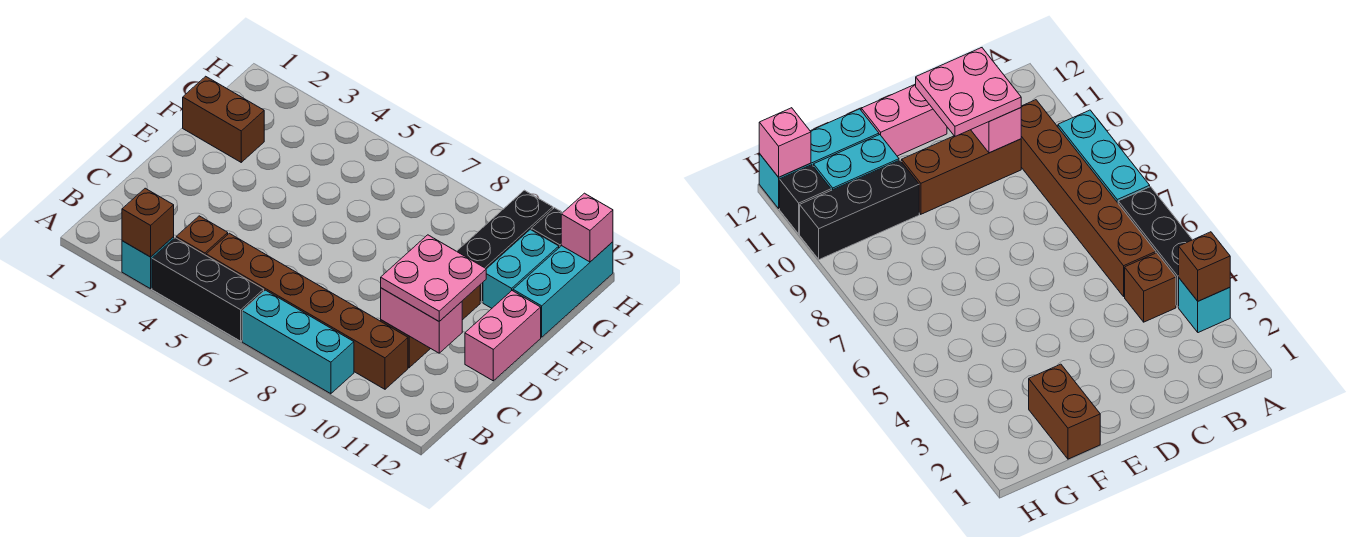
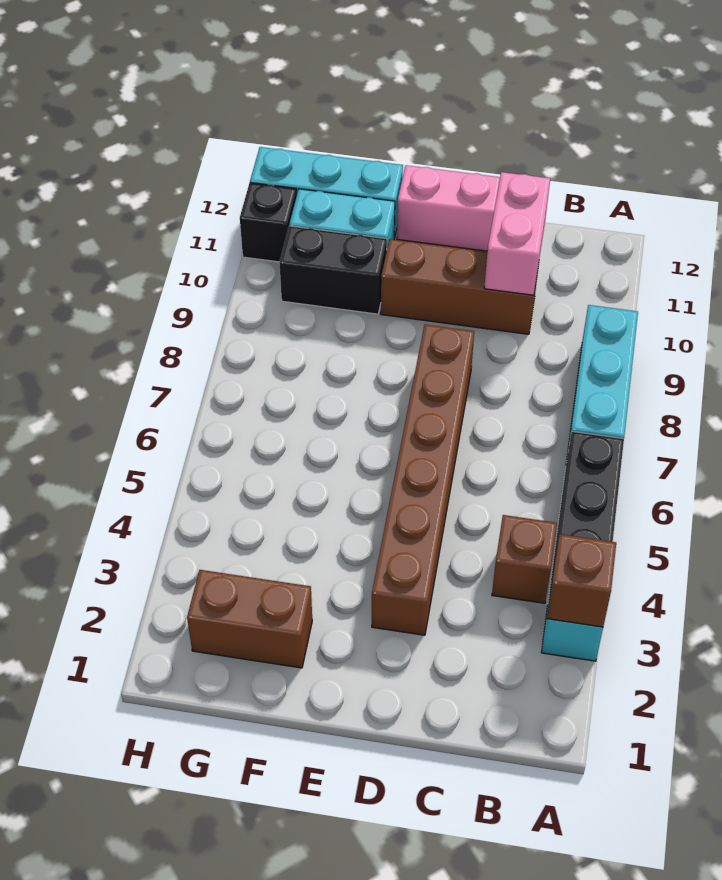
brown 1x6 brick [206,233,408,389] -> brown 1x6 brick moved to [372,324,474,635]
pink 2x2 plate [381,235,486,321] -> none
brown 1x2 brick [183,76,264,162] -> brown 1x2 brick turned to [187,570,312,668]
black 1x3 brick [457,190,553,302] -> black 1x2 brick [279,226,387,314]
pink 1x1 brick [561,193,613,262] -> none

